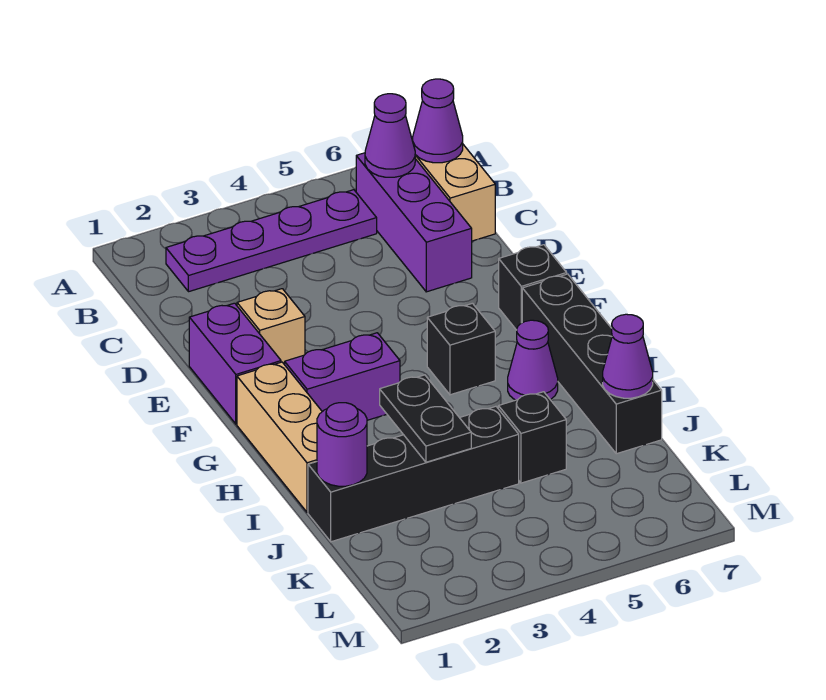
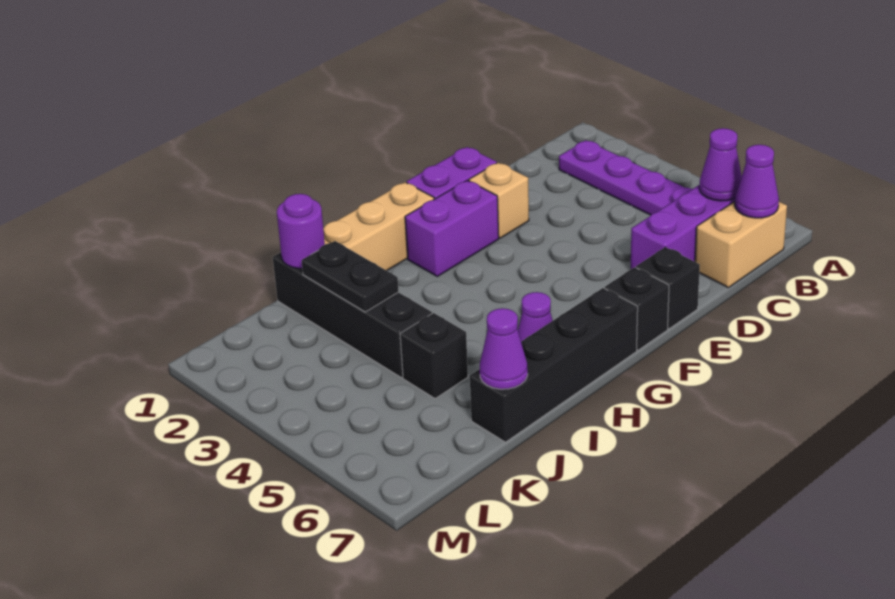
purple 1x2 brick [285,333,400,420] -> purple 1x2 brick turned to [405,180,499,276]
black 1x1 brick [427,303,495,395] -> black 1x1 brick moved to [636,247,700,329]
black 1x2 plate [380,375,471,462] -> black 1x2 plate turned to [302,241,399,312]

